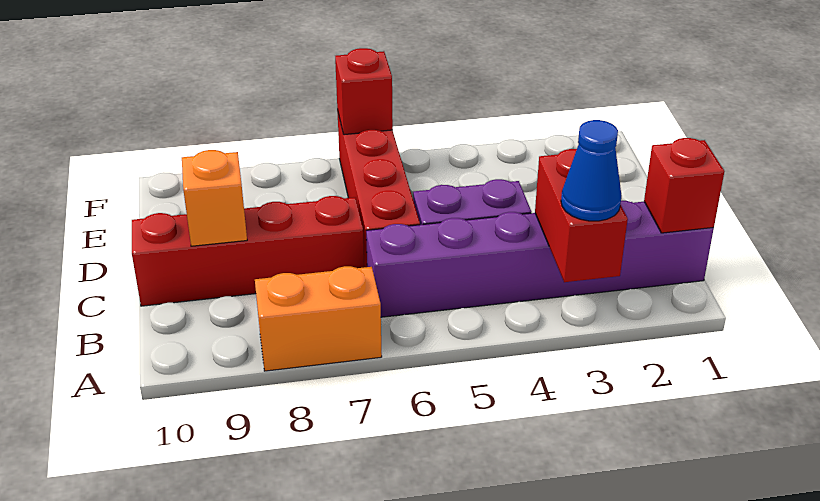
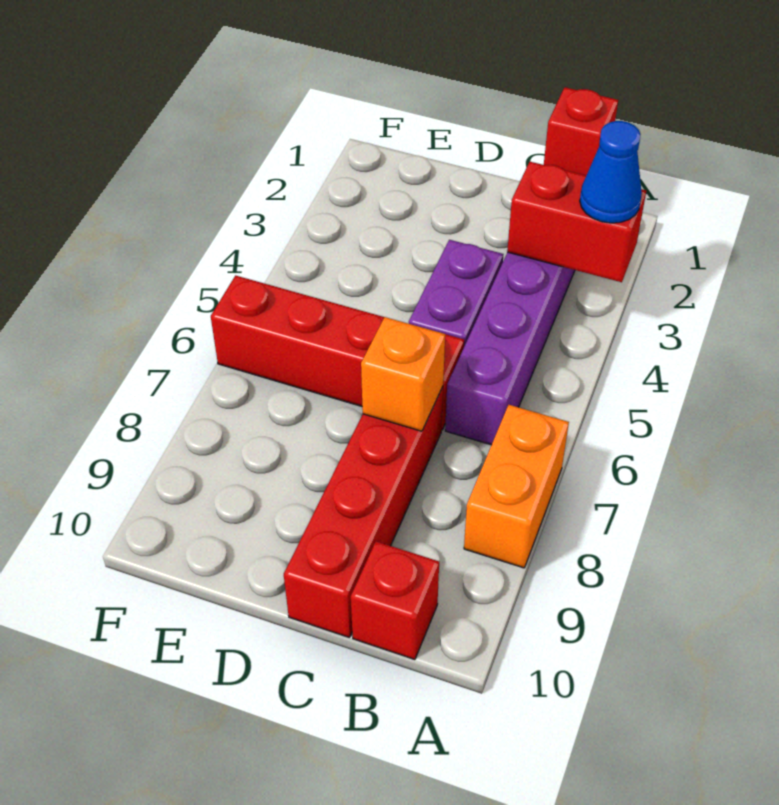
orange 1x1 brick [182,150,247,246] -> orange 1x1 brick moved to [361,317,445,431]
red 1x1 brick [335,48,393,135] -> red 1x1 brick moved to [351,541,439,660]

